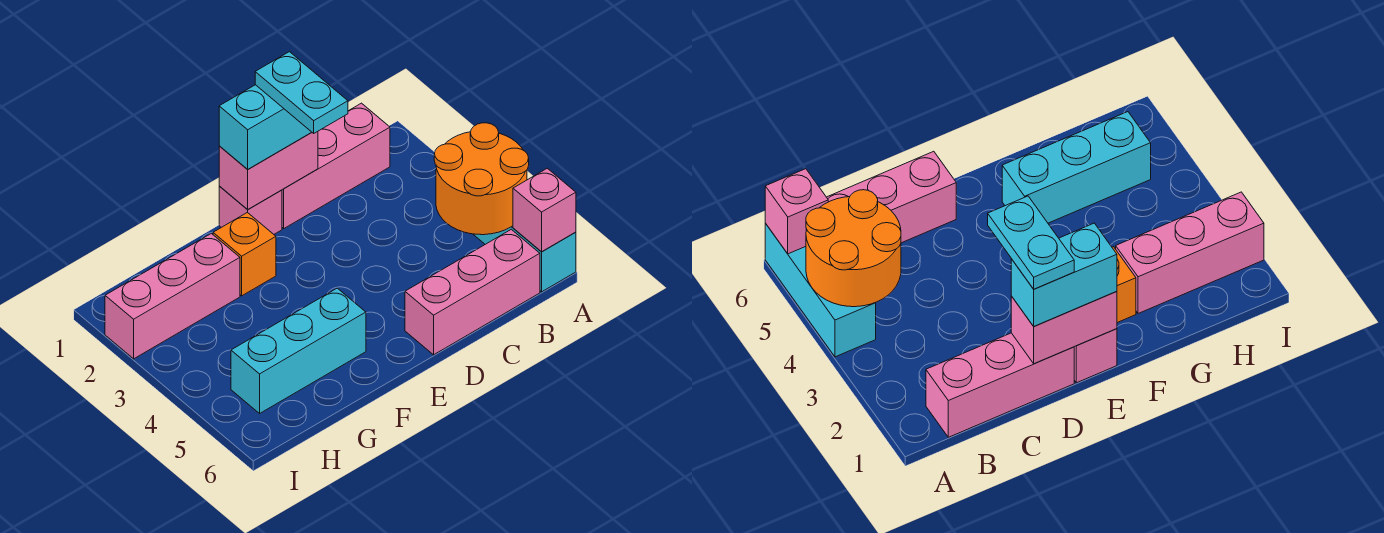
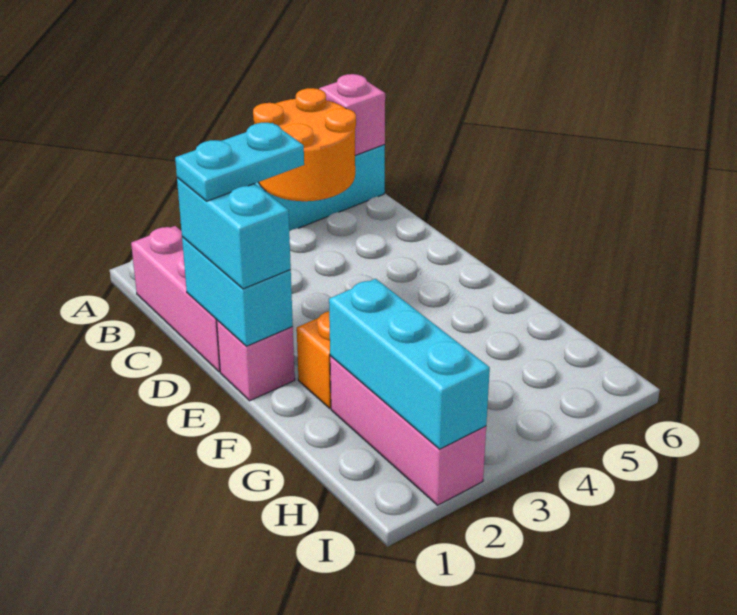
pink 1x3 brick [405,229,540,355] -> none
pink 1x2 brick [219,132,318,210] -> cyan 1x2 brick [182,237,293,346]
cyan 1x3 brick [231,288,366,413] -> cyan 1x3 brick moved to [329,279,490,449]

